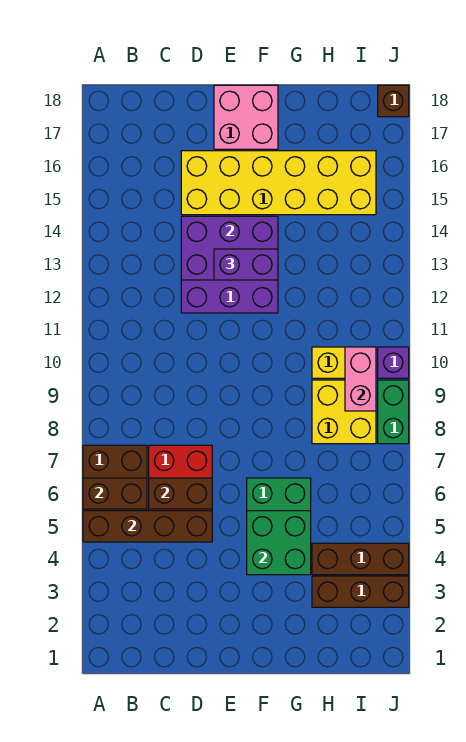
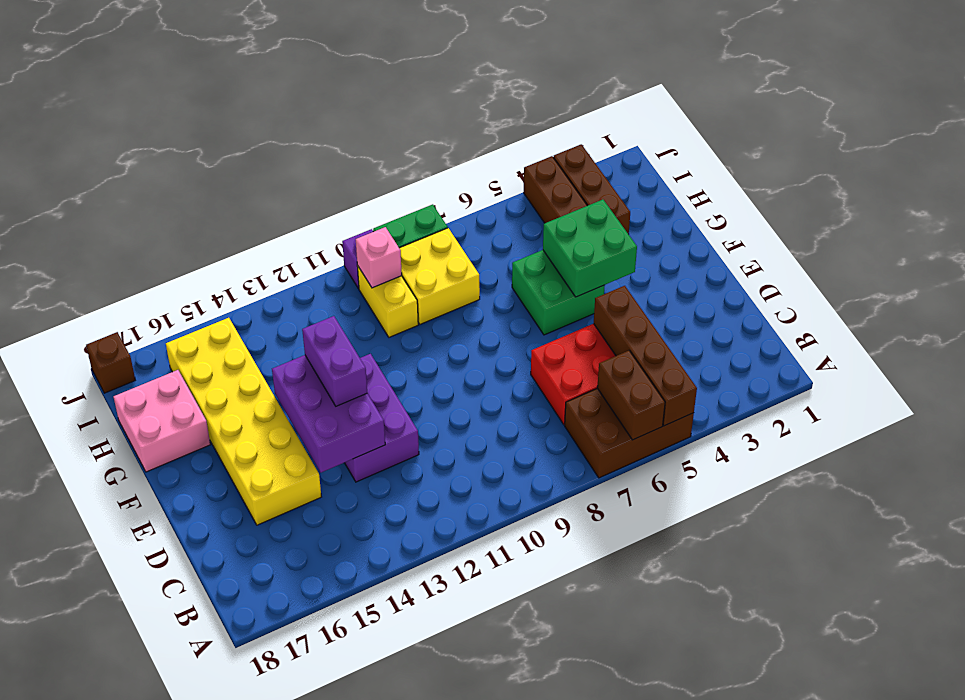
brown 1x2 brick [149,478,212,509] -> none
pink 2x2 brick [214,85,278,149] -> pink 2x2 brick moved to [114,370,210,472]
pink 1x2 brick [345,347,376,411] -> pink 1x1 brick [356,227,402,288]

